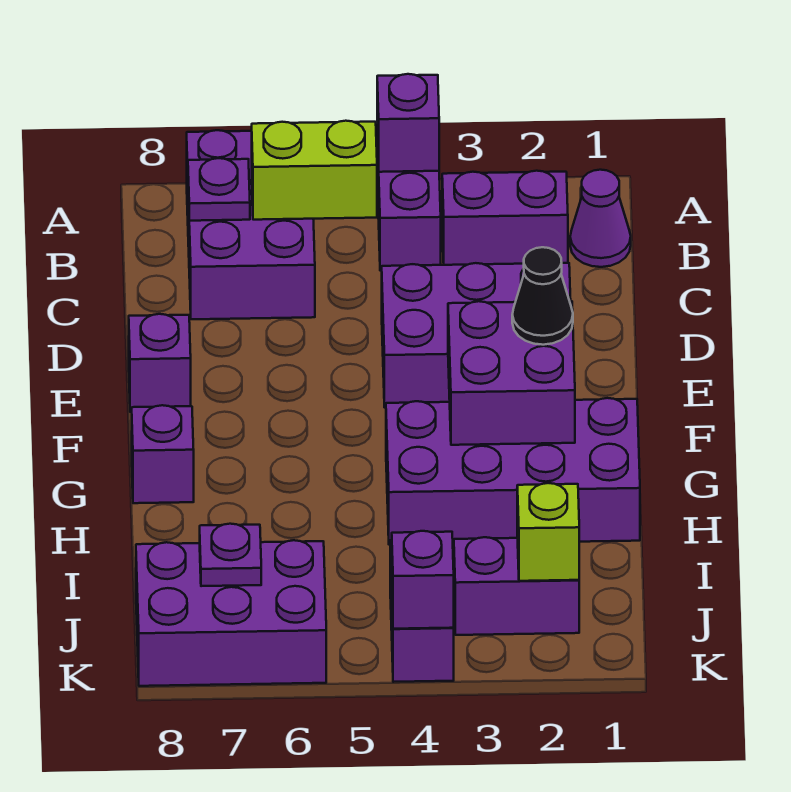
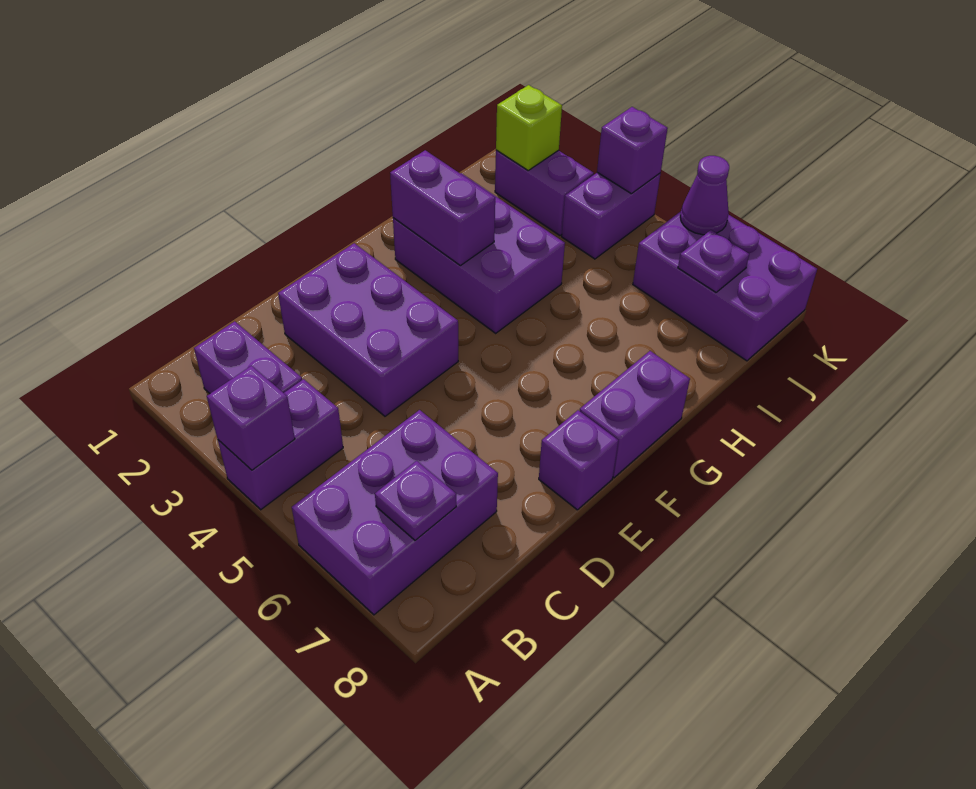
purple 1x1 cone [570,170,631,267] -> purple 1x1 cone moved to [680,156,729,235]
lime 1x2 brick [252,121,377,220] -> none
purple 2x2 brick [448,301,575,445] -> purple 1x2 brick [390,150,495,266]
black 1x1 cone [512,247,573,345] -> none
purple 2x4 brick [386,398,640,545] -> purple 2x3 brick [393,173,565,333]
purple 1x1 brick [132,405,194,503] -> purple 1x2 brick [580,351,690,478]

